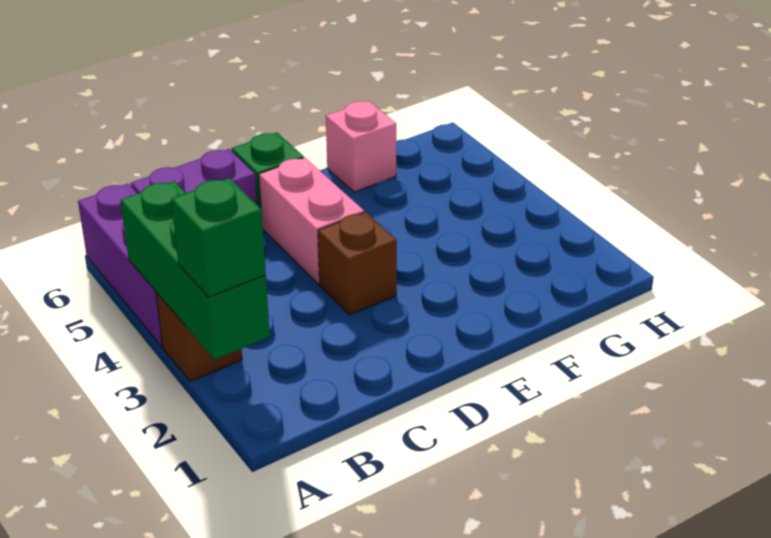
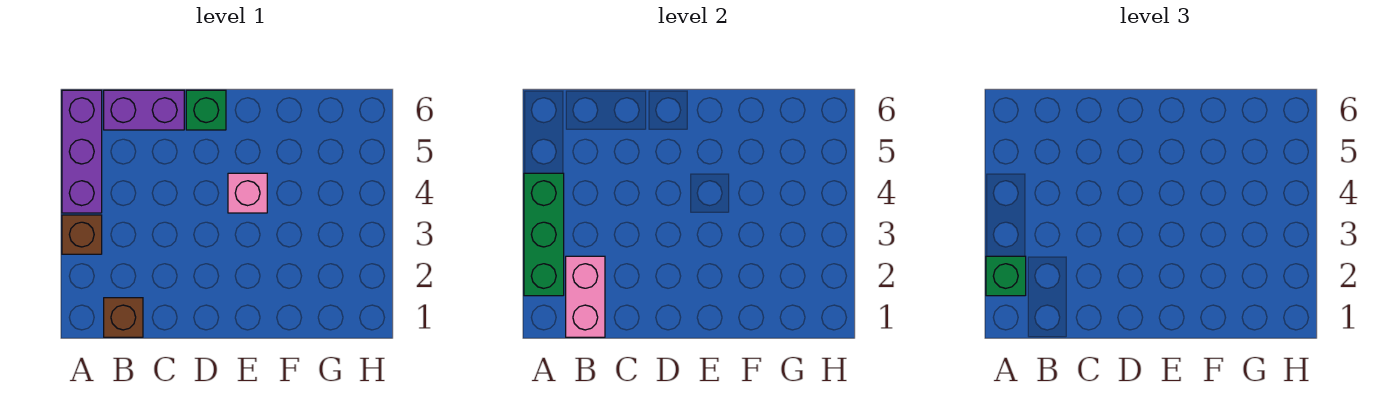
brown 1x1 brick [318,212,397,315] -> brown 1x1 brick moved to [104,298,143,337]
pink 1x2 brick [259,158,364,284] -> pink 1x2 brick moved to [566,256,605,337]
pink 1x1 brick [326,101,396,192] -> pink 1x1 brick moved to [228,173,267,213]

